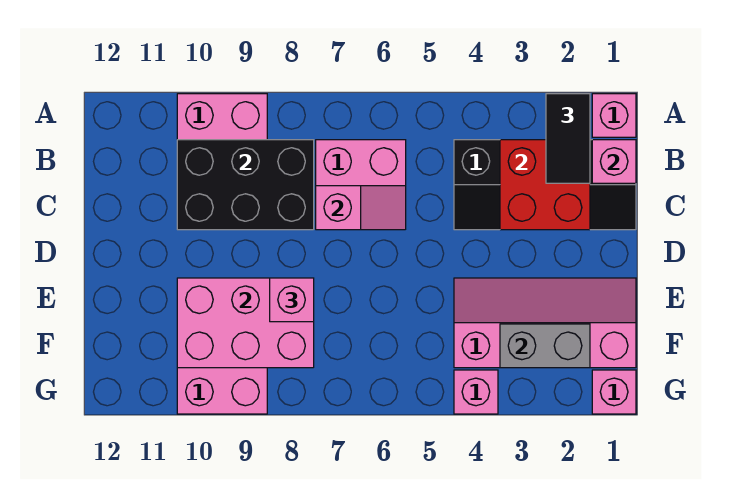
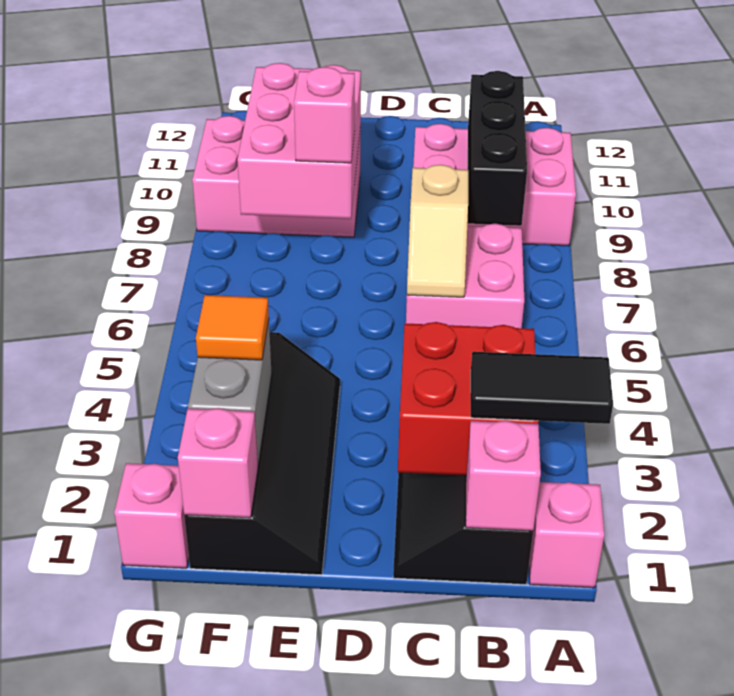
black 2x3 brick [177,140,314,230] -> black 1x3 brick [467,71,527,226]
pink 1x2 slope [316,186,406,230] -> tan 1x2 slope [407,165,468,297]
pink 2x4 slope [454,278,636,368] -> black 2x4 slope [184,332,340,575]
none -> orange 1x1 tile [196,295,269,360]
pink 1x1 brick [454,370,498,414] -> pink 1x1 brick moved to [178,408,258,518]

